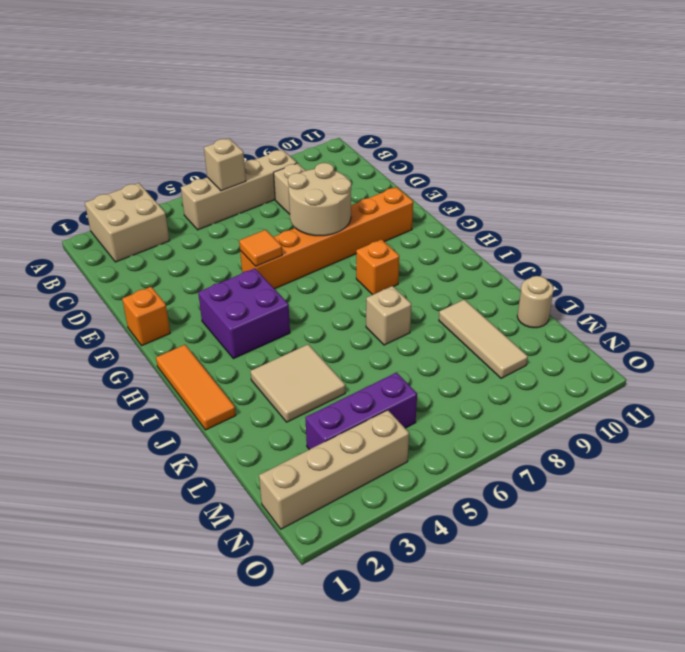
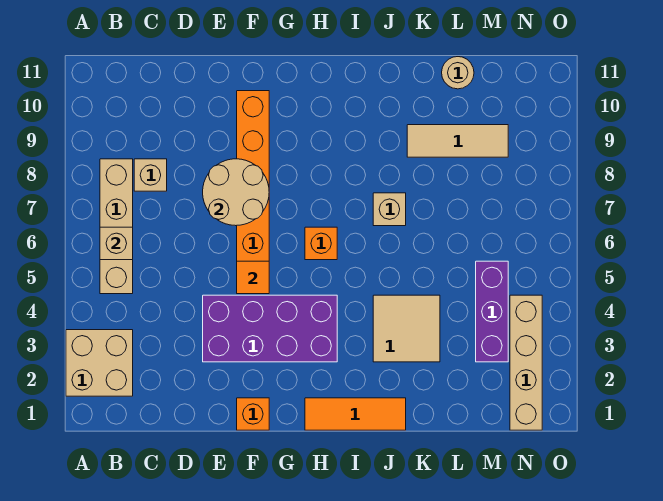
purple 2x2 brick [198,268,290,359] -> purple 2x4 brick [203,295,337,362]
orange 1x1 brick [356,239,399,295] -> orange 1x1 brick moved to [305,227,337,260]

